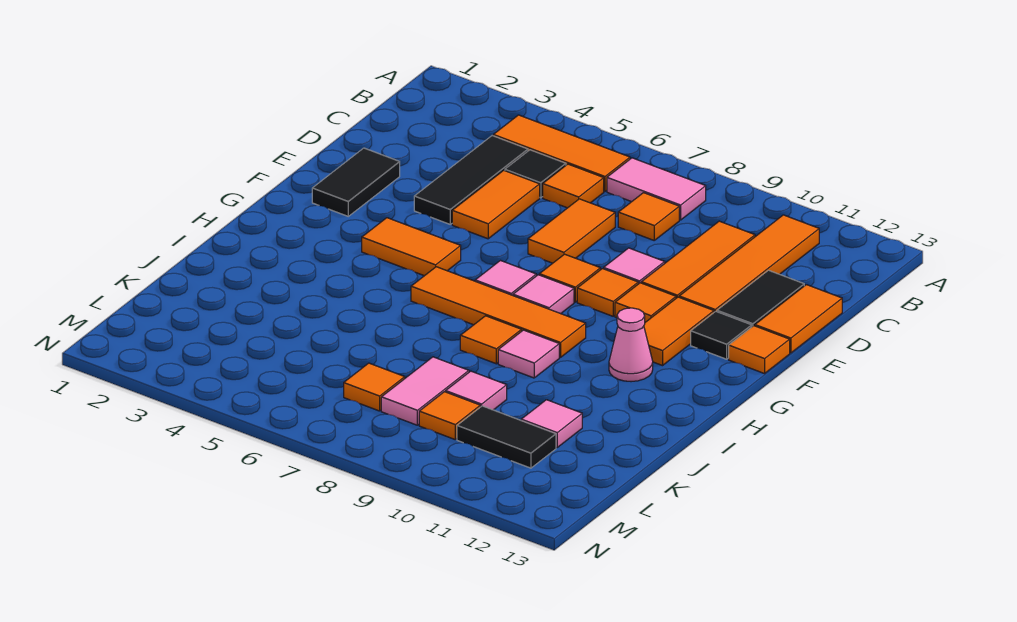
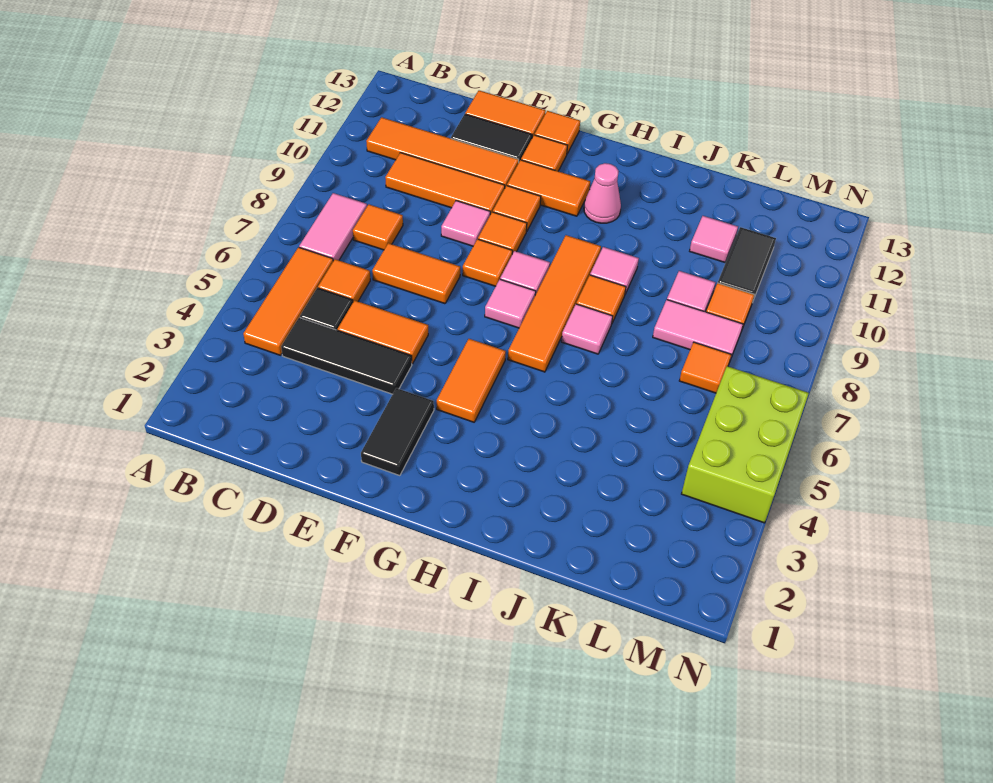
black 1x2 tile [312,148,400,216] -> black 1x2 tile turned to [361,388,434,476]
black 1x1 tile [691,311,752,359] -> orange 1x1 tile [521,135,568,171]
none -> pink 1x1 tile [561,304,613,354]
none -> lime 2x3 brick [682,366,809,523]

